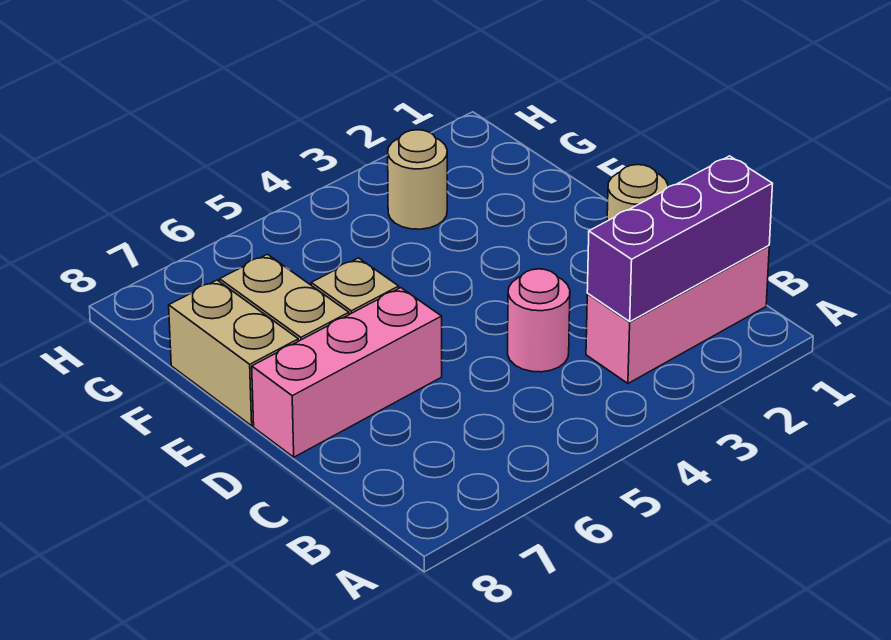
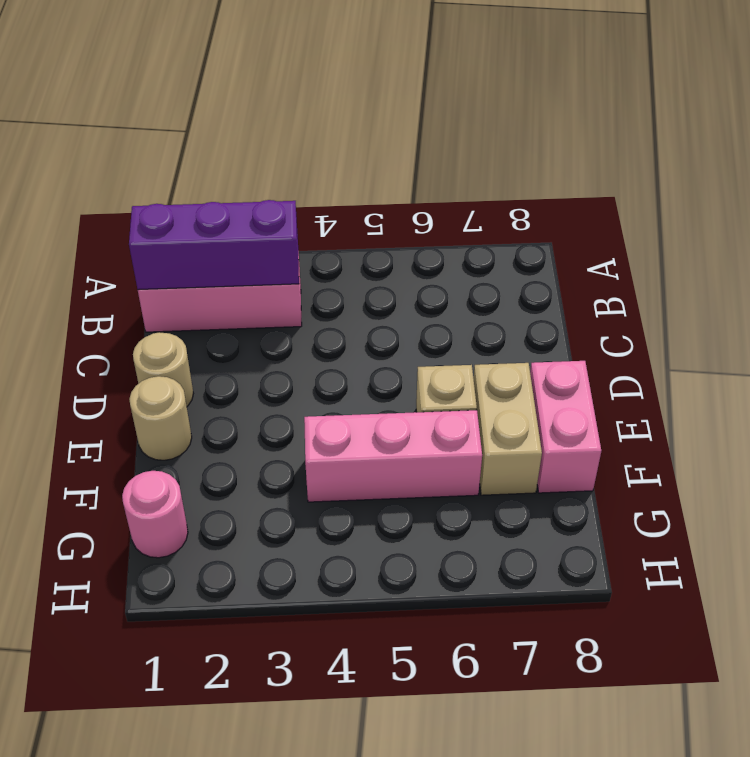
pink 1x1 round brick [508,269,570,372] -> pink 1x1 round brick moved to [122,471,188,558]
pink 1x3 brick [252,288,442,457] -> pink 1x3 brick moved to [304,410,482,502]
tan 1x2 brick [169,280,298,426] -> pink 1x2 brick [530,361,601,493]
tan 1x1 round brick [388,130,447,229] -> tan 1x1 round brick moved to [129,376,192,460]

